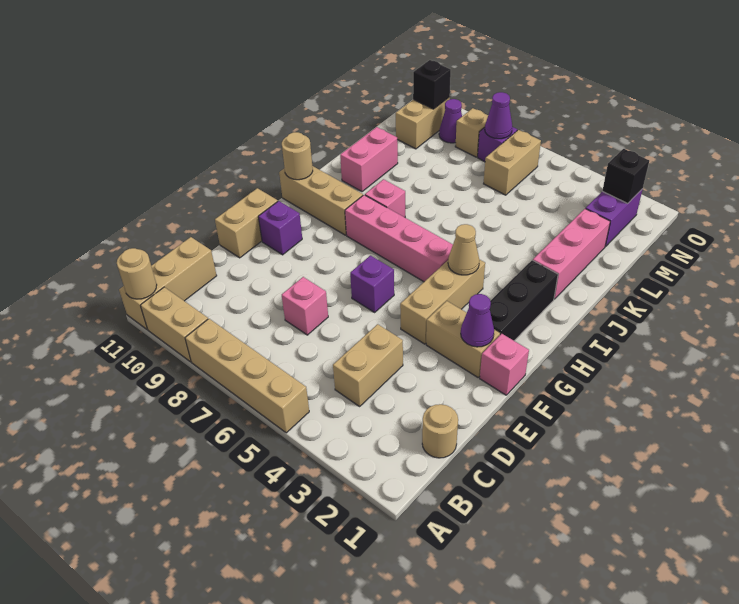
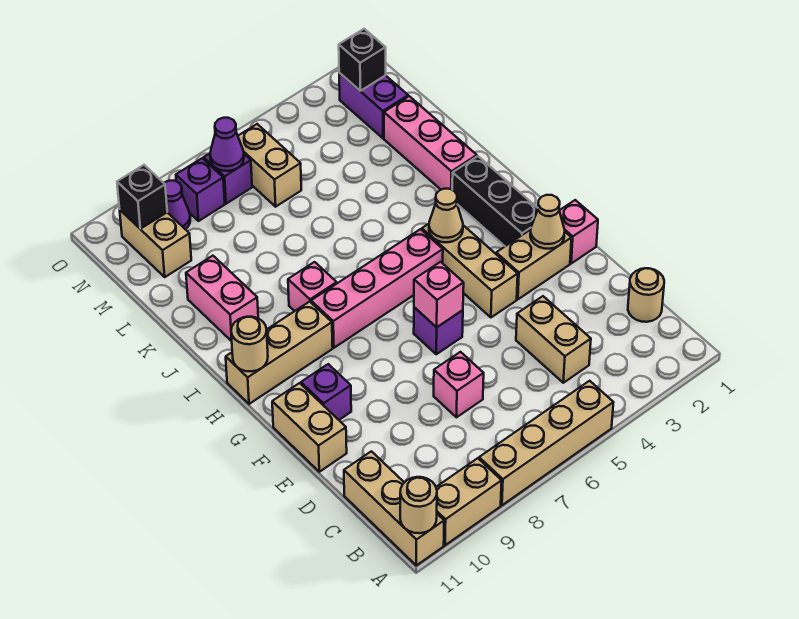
purple 1x1 cone [461,294,494,347] -> tan 1x1 cone [530,195,565,249]
none -> pink 1x1 brick [414,262,464,327]
tan 1x1 brick [455,108,488,157] -> purple 1x1 brick [176,158,225,221]

